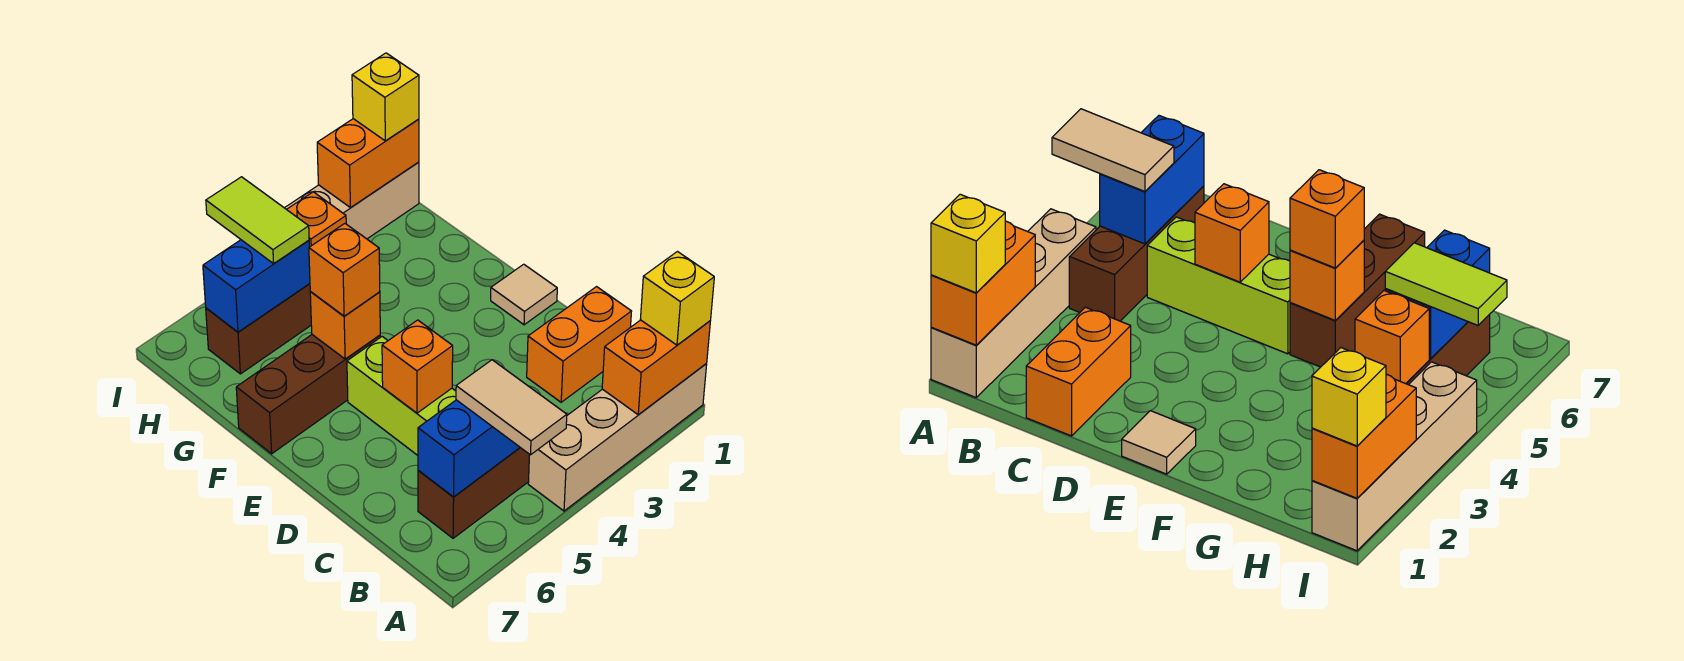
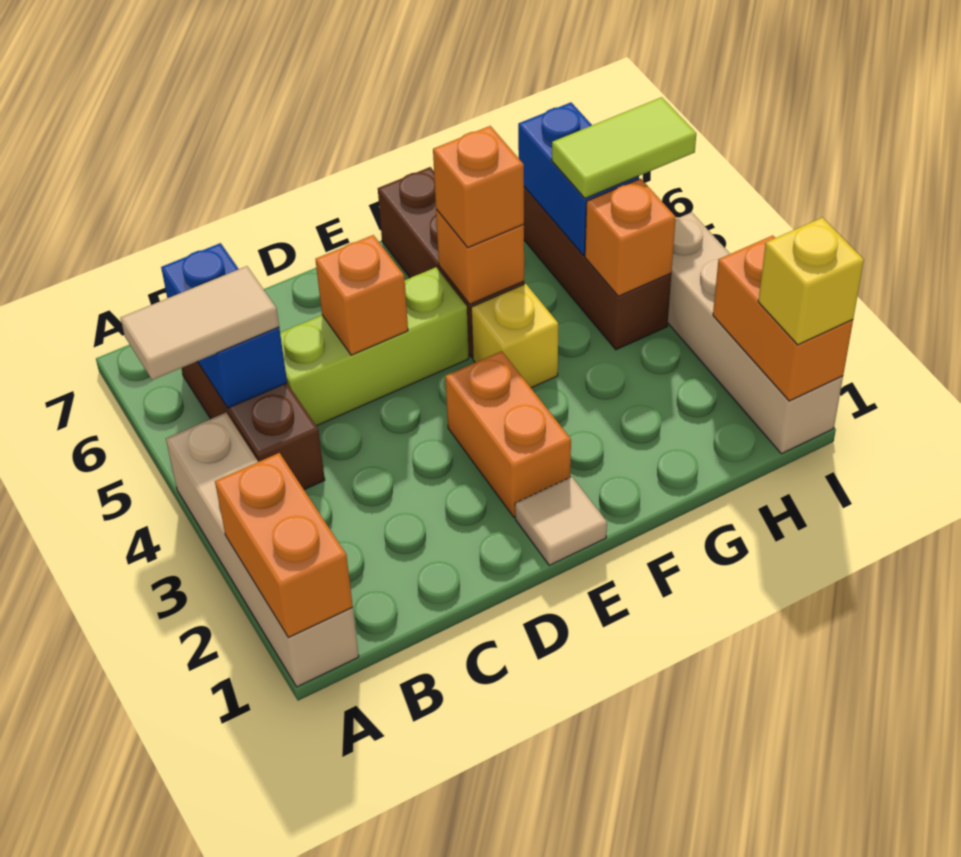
yellow 1x1 brick [640,252,714,345] -> yellow 1x1 brick moved to [471,284,558,388]
orange 1x2 brick [527,287,632,402] -> orange 1x2 brick moved to [445,351,571,517]

